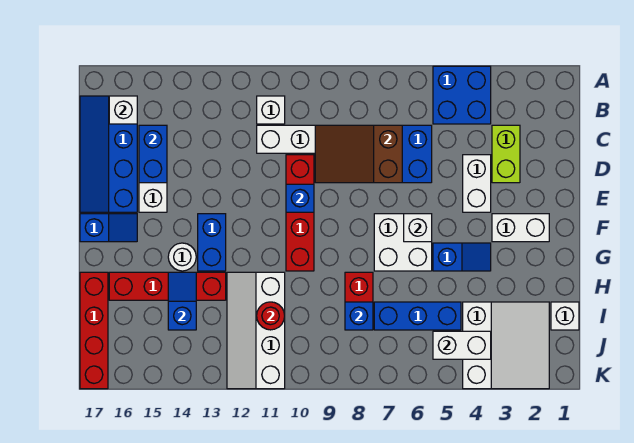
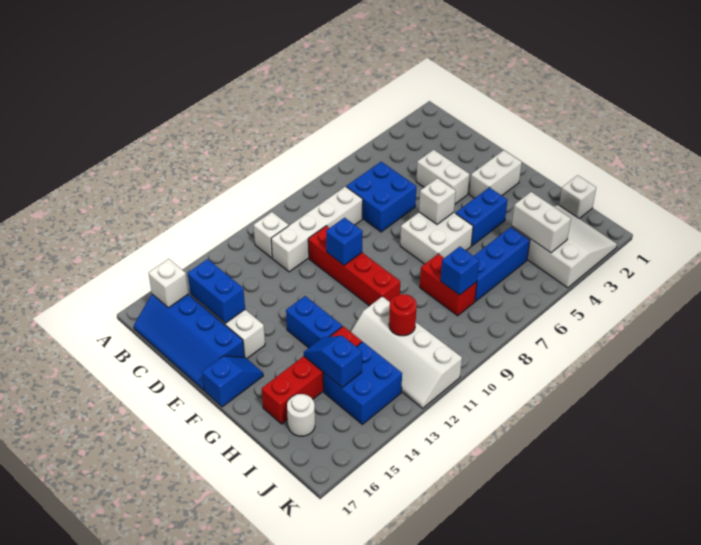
blue 2x2 brick [433,66,491,124] -> blue 2x2 brick moved to [323,342,402,424]
lime 1x2 brick [492,125,520,183] -> none
brown 2x3 slope [315,125,402,183] -> none
blue 1x2 slope [433,243,491,271] -> blue 1x2 brick [456,187,508,246]
white 1x1 round brick [168,243,196,271] -> white 1x1 round brick moved to [287,394,315,436]
red 1x4 brick [80,272,108,389] -> none
white 1x2 brick [433,331,491,359] -> white 1x2 brick turned to [512,192,571,253]

